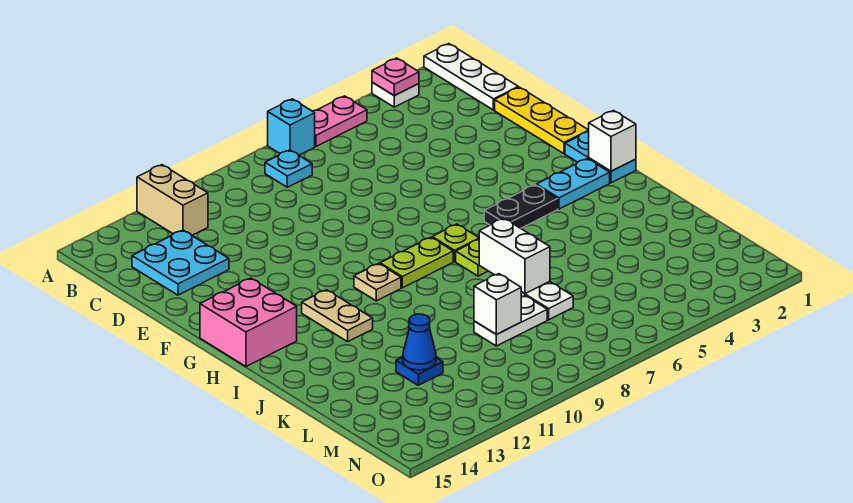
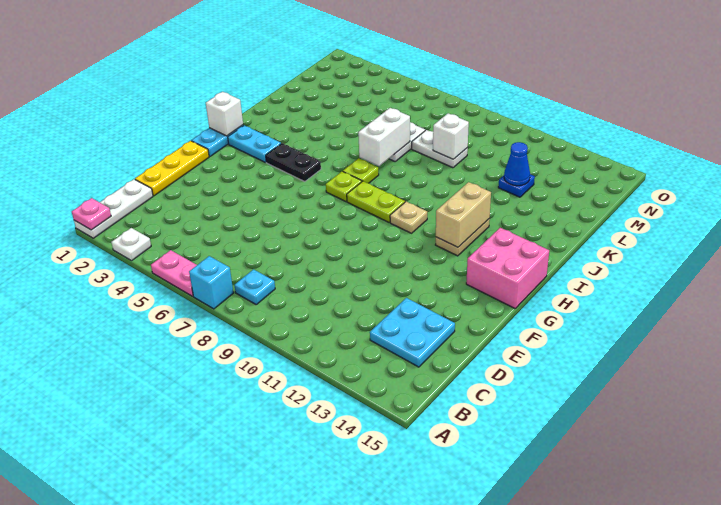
pink 1x1 plate [372,58,419,96] -> pink 1x1 plate moved to [72,198,111,230]
tan 1x2 brick [137,165,208,235] -> tan 1x2 brick moved to [436,182,491,247]

